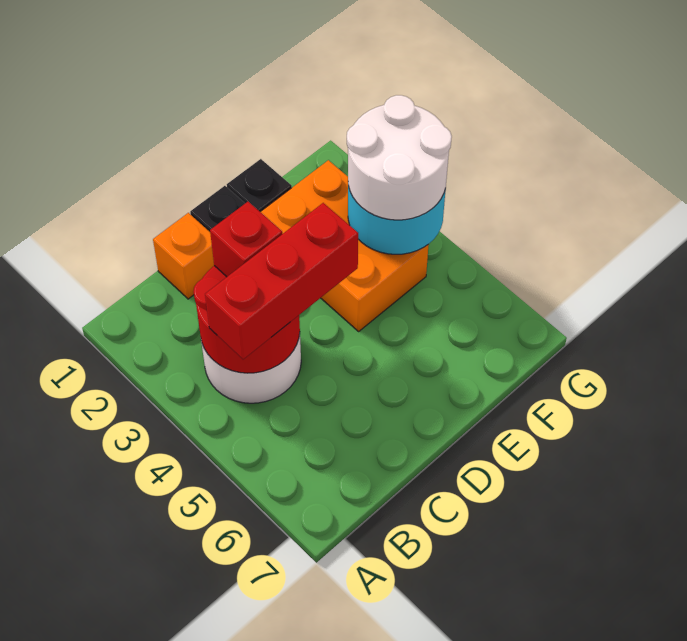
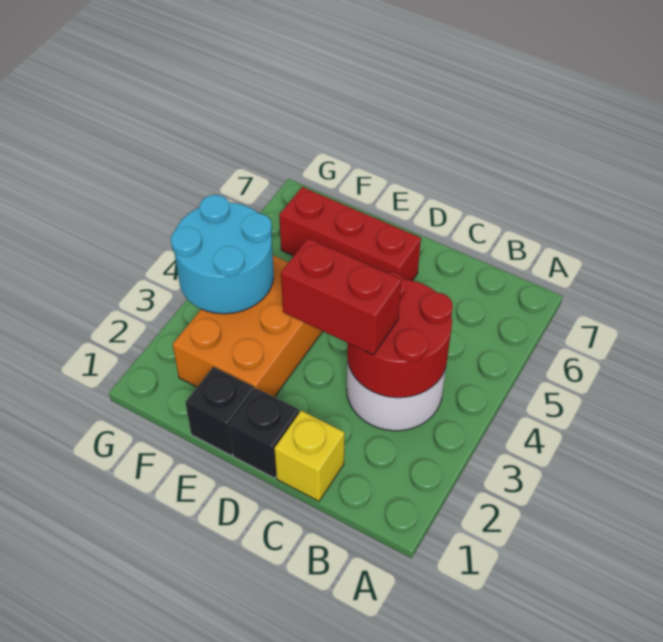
red 1x3 brick [205,203,358,359] -> red 1x3 brick moved to [279,187,421,281]
orange 1x1 brick [153,213,214,299] -> yellow 1x1 brick [274,411,345,501]
red 1x1 brick [210,202,282,277] -> red 1x2 brick [281,238,401,355]
white 2x2 round brick [347,95,452,220] -> none

